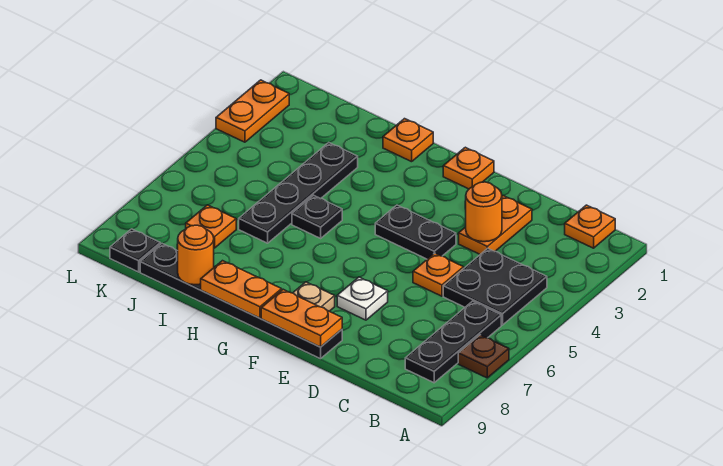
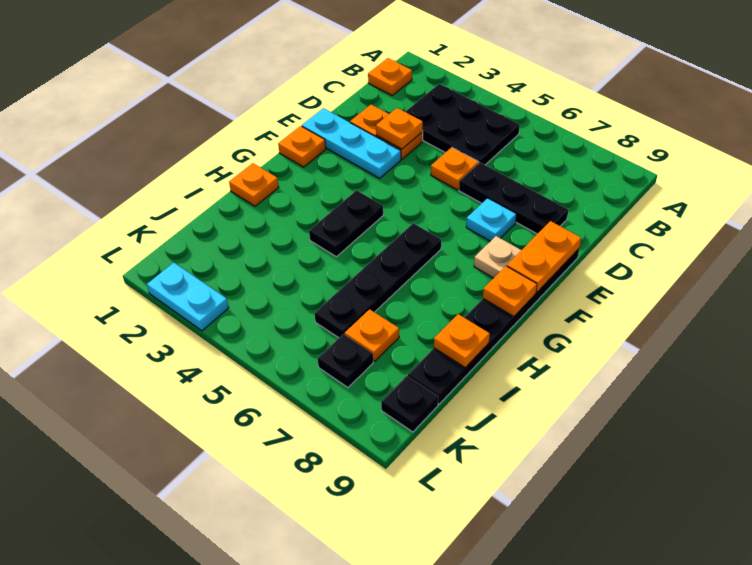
brown 1x1 plate [458,335,509,378] -> none
black 2x2 plate [443,248,547,325] -> black 2x3 plate [405,84,520,165]
black 1x3 plate [405,301,501,383] -> black 1x3 plate moved to [459,163,568,234]
orange 1x1 round brick [466,182,502,242] -> orange 1x1 plate [376,108,423,149]
none -> cyan 1x3 plate [302,108,401,178]
black 1x2 plate [375,205,456,259] -> black 1x2 plate moved to [309,190,383,257]
white 1x1 plate [337,277,388,320] -> cyan 1x1 plate [466,198,516,241]
orange 1x2 plate [201,261,282,318] -> orange 1x1 plate [483,266,537,317]
black 1x1 plate [292,195,342,238] -> black 1x1 plate moved to [318,334,373,387]
black 1x4 plate [239,143,358,243] -> black 1x4 plate turned to [315,223,441,338]
orange 1x1 round brick [178,225,214,285] -> orange 1x1 plate [434,314,490,368]
orange 1x2 plate [216,80,289,142] -> cyan 1x2 plate [147,263,229,331]

